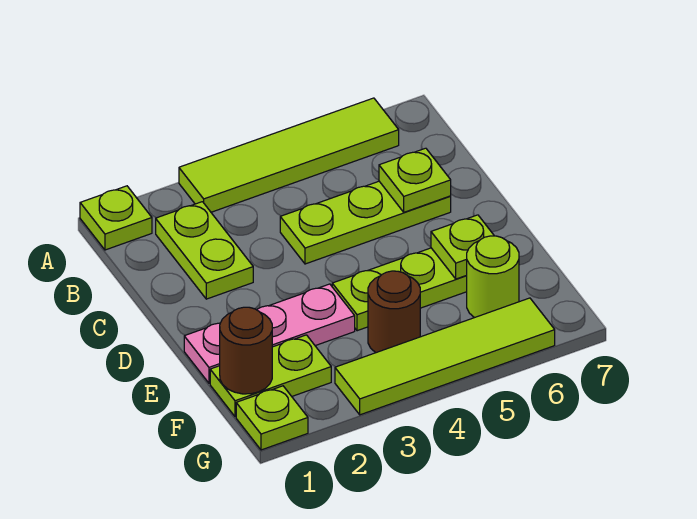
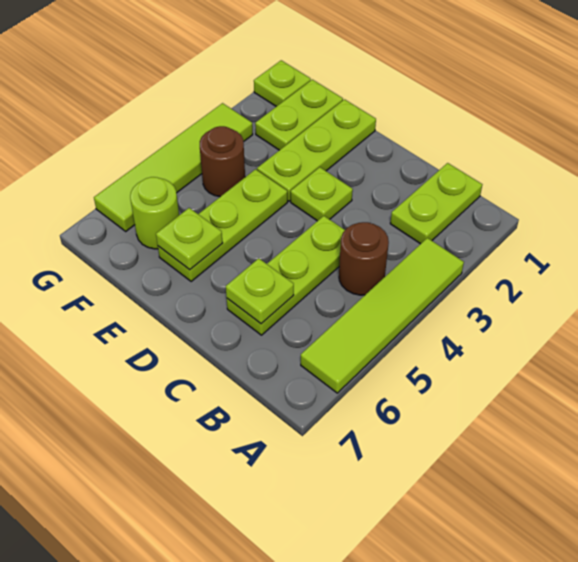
lime 1x1 plate [80,186,152,250] -> lime 1x1 plate moved to [291,167,353,221]
lime 1x2 plate [156,202,253,299] -> lime 1x2 plate turned to [390,163,482,244]
pink 1x3 plate [184,284,355,383] -> lime 1x3 plate [257,99,376,201]
brown 1x1 round brick [220,307,272,394] -> brown 1x1 round brick moved to [339,222,389,295]

